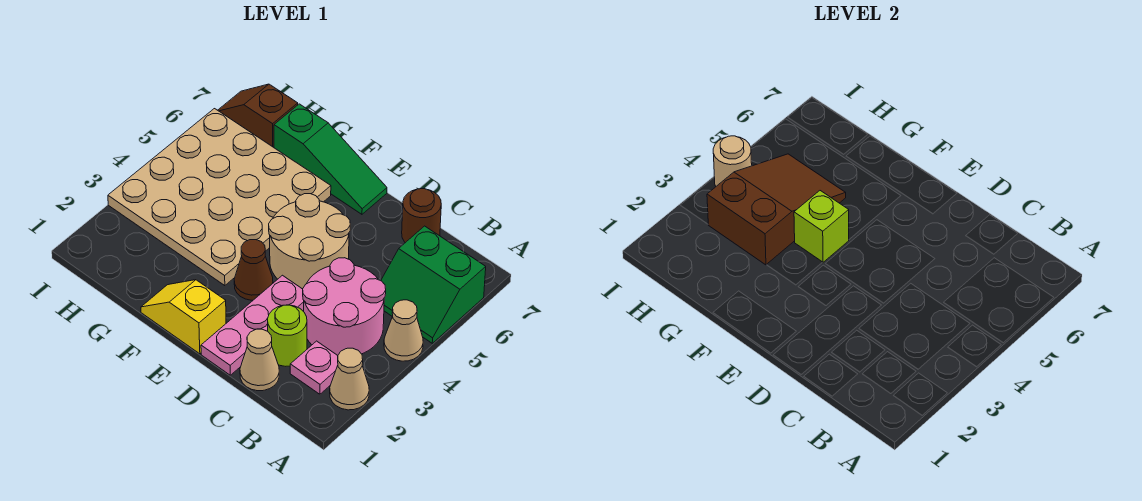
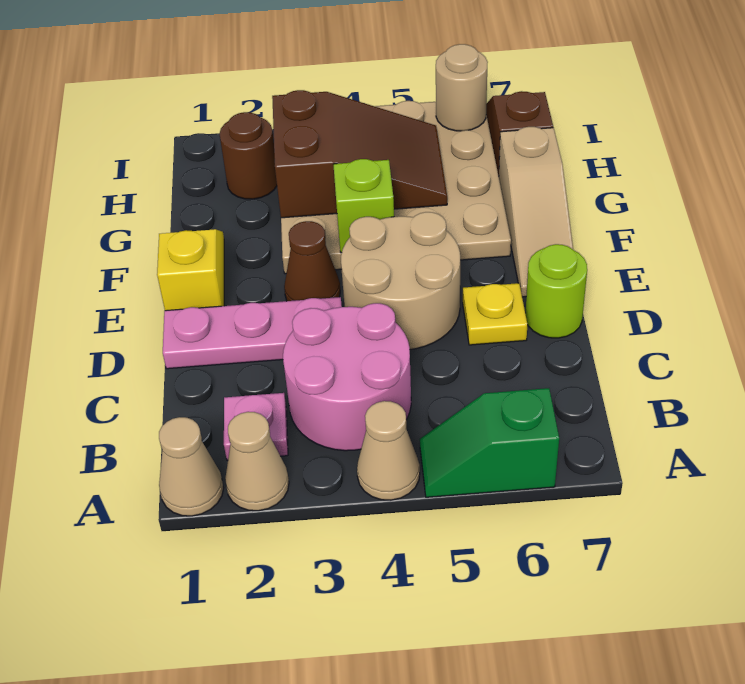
green 2x2 slope [381,226,486,343] -> green 1x2 slope [420,388,559,497]
tan 1x1 cone [240,329,279,391] -> tan 1x1 cone moved to [159,417,223,516]
lime 1x1 round brick [268,305,307,366] -> lime 1x1 round brick moved to [525,244,587,338]
brown 1x1 round brick [402,189,441,243] -> brown 1x1 round brick moved to [220,112,277,199]
none -> yellow 1x1 plate [463,283,527,345]
green 1x3 slope [274,104,387,214] -> tan 1x3 slope [499,127,573,297]
tan 1x1 round brick [713,136,752,186] -> tan 1x1 round brick moved to [436,44,488,131]

